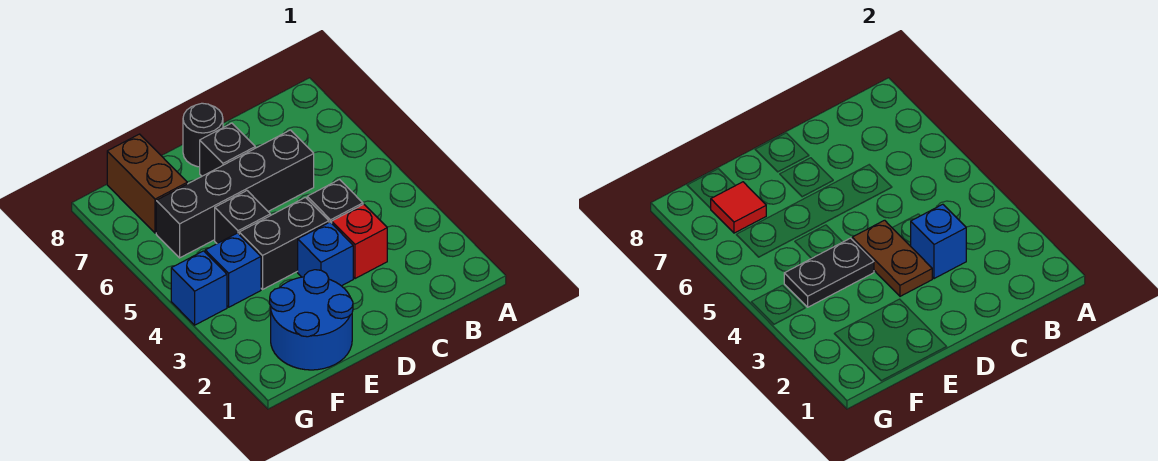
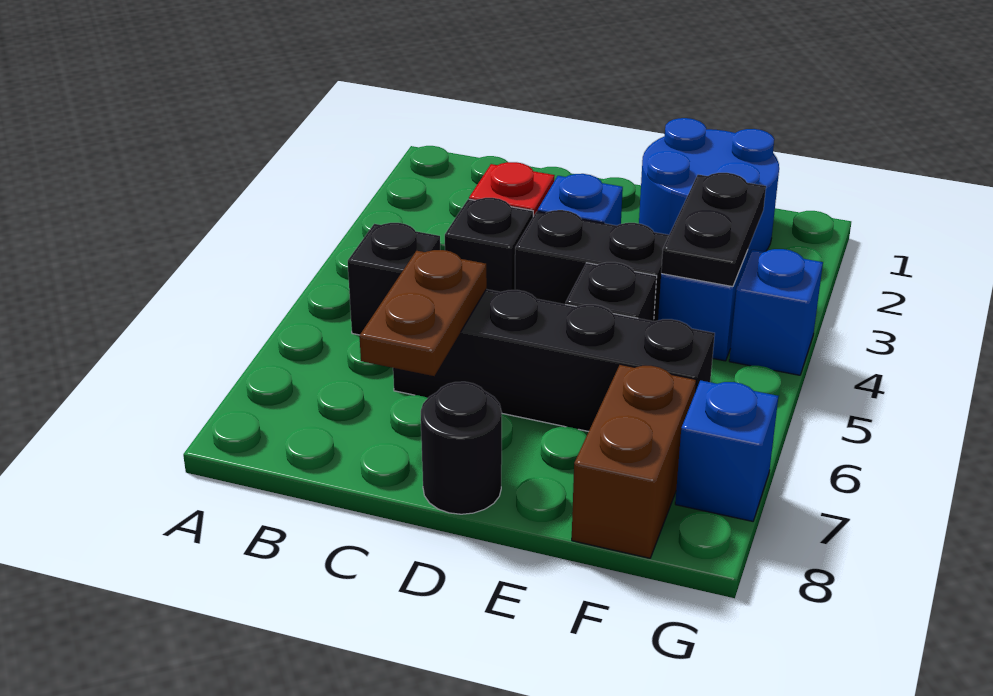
blue 1x1 brick [911,204,966,279] -> blue 1x1 brick moved to [675,380,778,521]
brown 1x2 plate [852,220,932,296] -> brown 1x2 plate moved to [360,250,487,376]
black 1x1 brick [200,123,255,176] -> black 1x1 brick moved to [348,223,440,335]
black 1x2 plate [784,238,874,307] -> black 1x2 plate turned to [661,173,766,287]
red 1x1 tile [710,182,766,233] -> none

